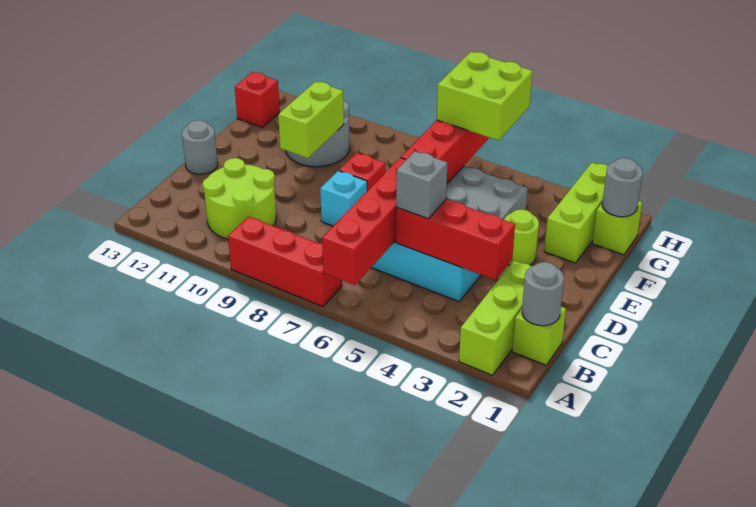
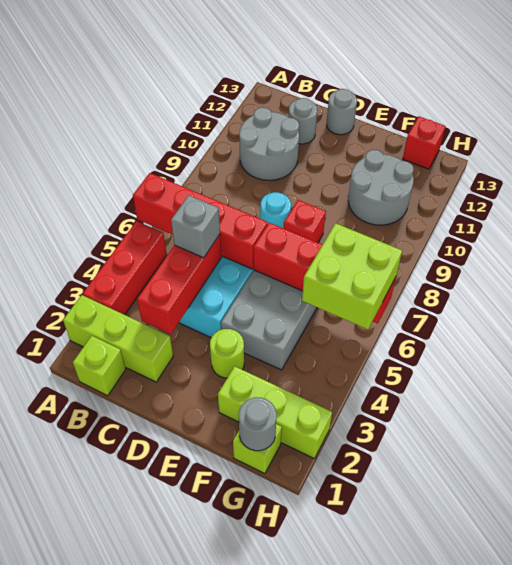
red 1x3 brick [228,217,342,307] -> red 1x3 brick moved to [83,221,167,315]
grey 1x1 round brick [522,262,564,326] -> grey 1x1 round brick moved to [289,98,317,144]
lime 2x2 round brick [203,158,276,239] -> grey 2x2 round brick [239,107,299,180]
cyan 1x1 brick [320,171,367,226] -> cyan 1x1 round brick [260,192,291,228]
lime 1x2 brick [278,82,344,158] -> none

